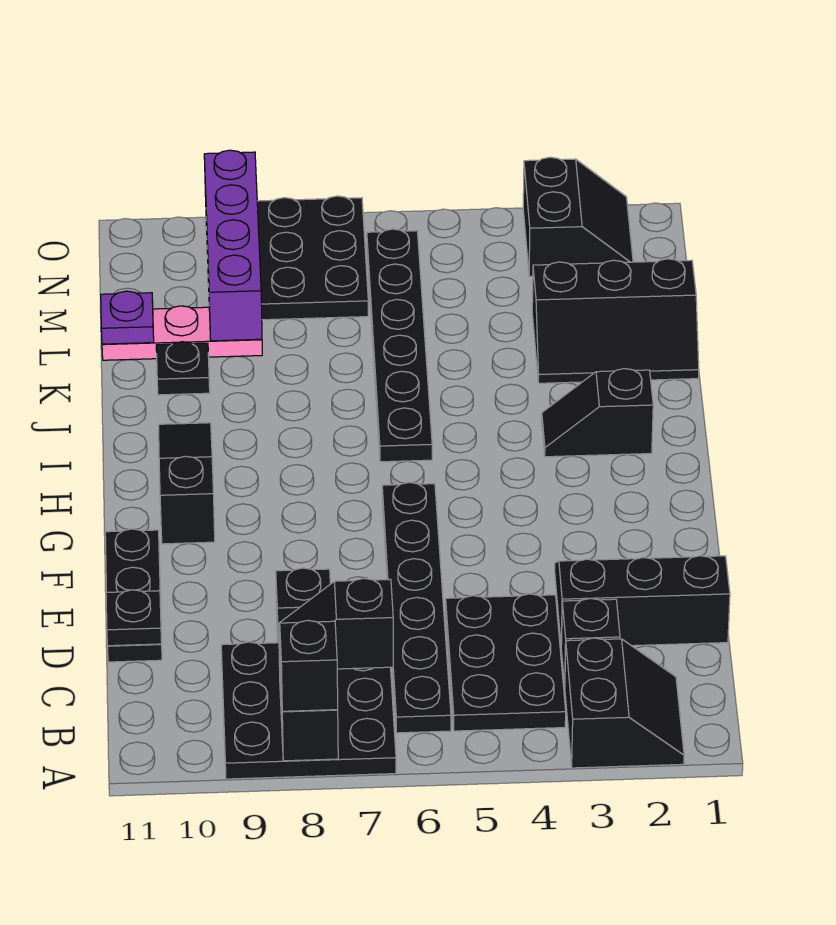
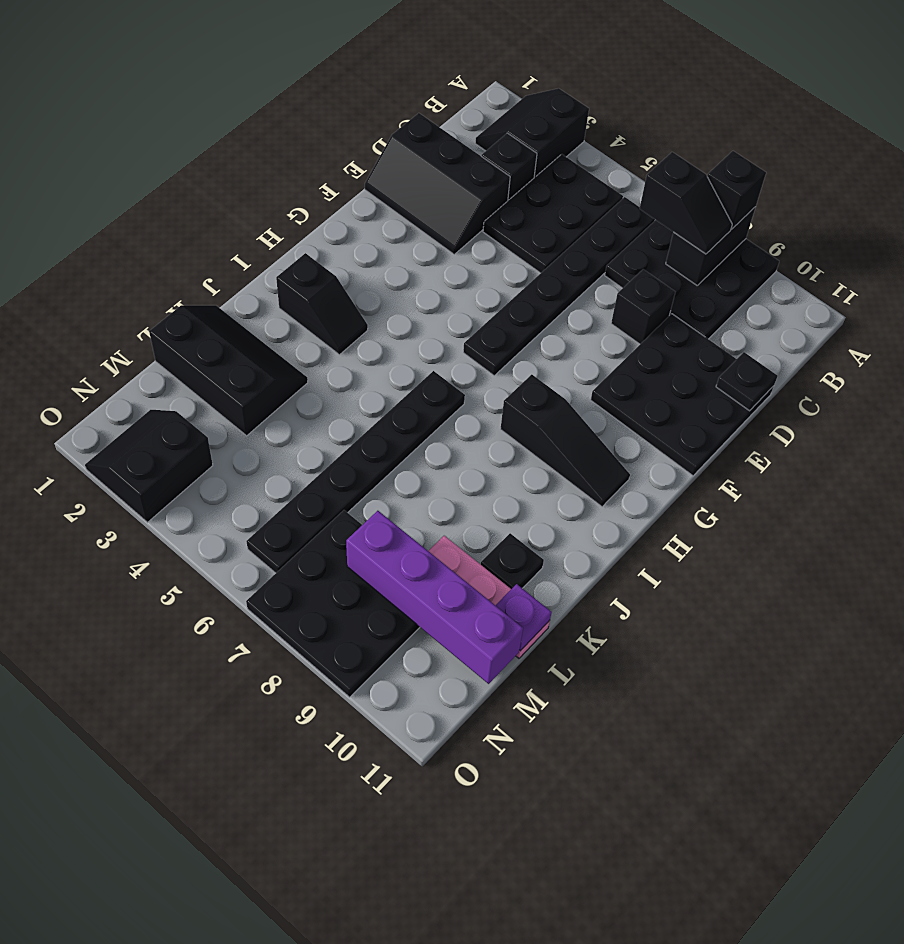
black 1x3 plate [105,529,162,662] -> black 3x3 plate [591,314,774,476]
black 1x3 slope [159,423,215,544] -> black 1x3 slope turned to [501,375,630,507]
purple 1x4 brick [204,150,262,341] -> purple 1x4 brick turned to [346,511,523,684]

